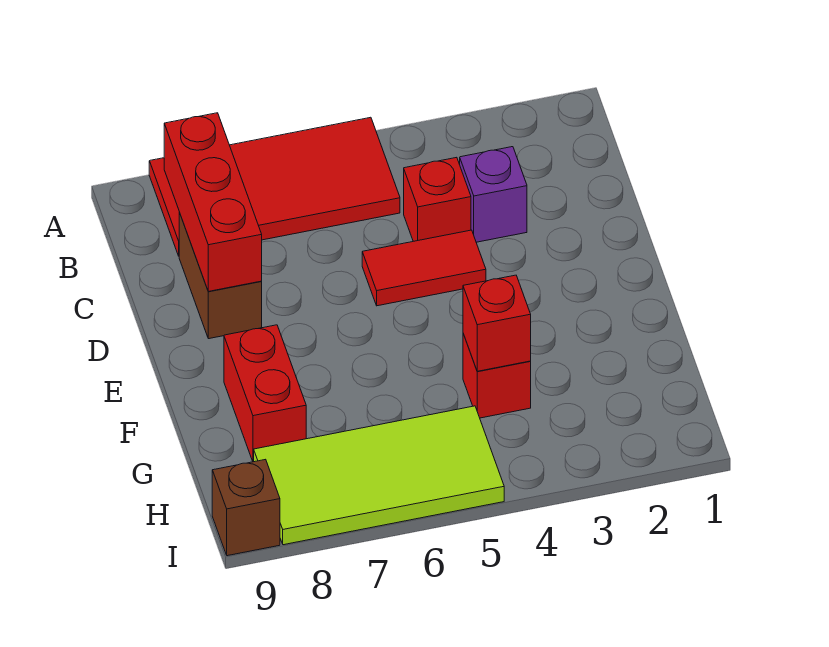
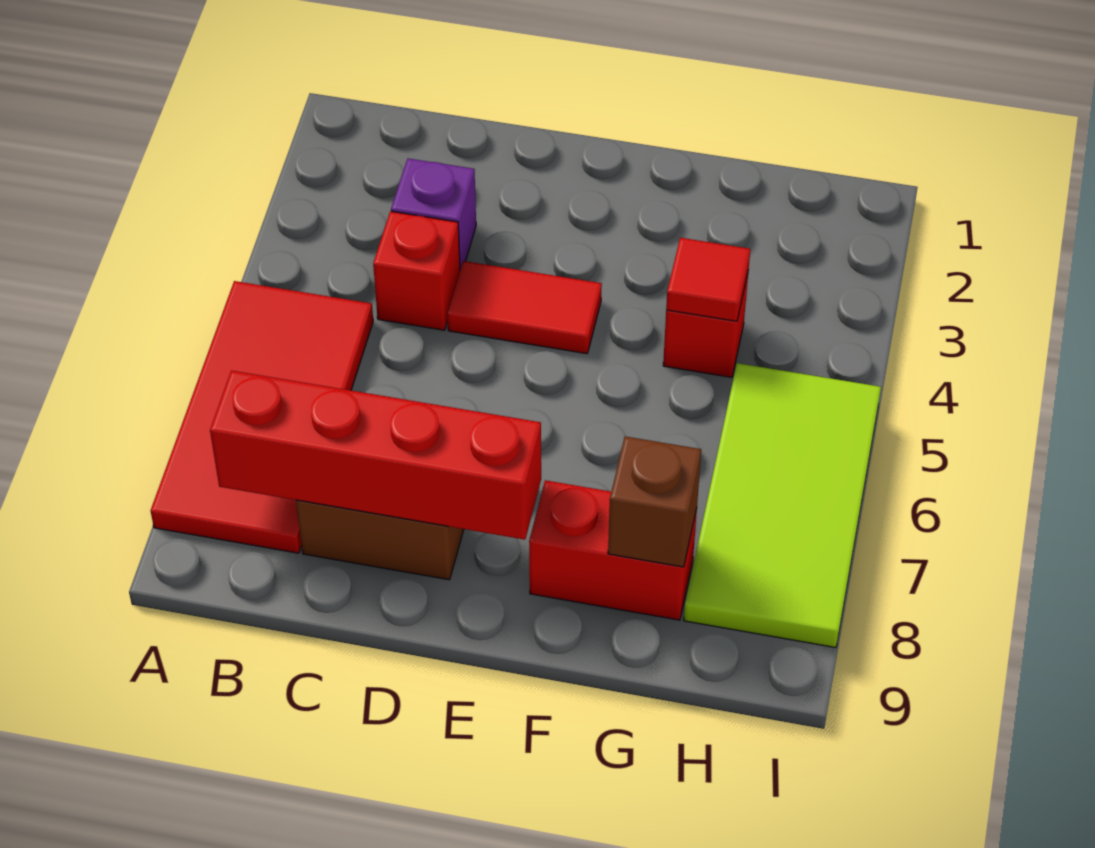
red 1x3 brick [164,113,262,291] -> red 1x4 brick [210,370,541,540]
red 1x2 tile [362,230,486,306] -> red 1x2 tile turned to [447,261,602,354]
red 1x1 brick [463,275,531,371] -> red 1x1 tile [666,238,750,321]
brown 1x1 brick [212,459,280,556] -> brown 1x1 brick moved to [608,436,701,567]

